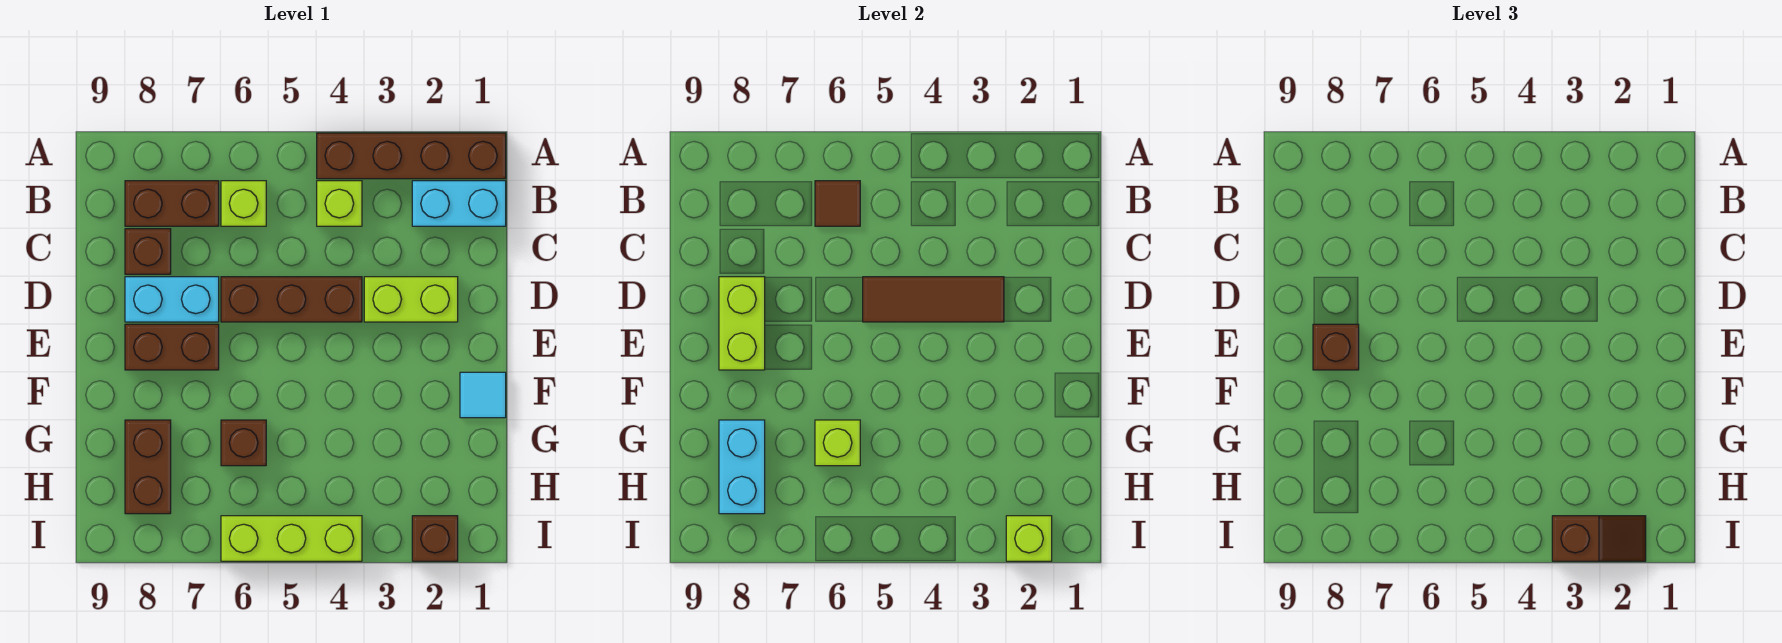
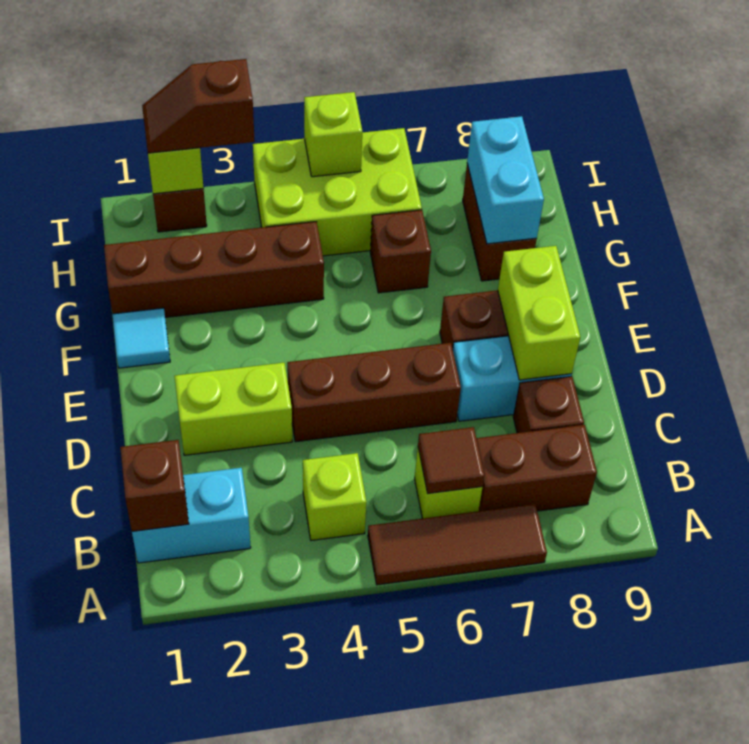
brown 1x4 brick [317,133,506,179] -> brown 1x4 brick moved to [104,222,324,317]
brown 1x3 tile [863,277,1004,322] -> brown 1x3 tile moved to [368,504,547,585]
brown 1x1 brick [1313,324,1359,370] -> brown 1x1 brick moved to [120,440,189,531]
lime 1x1 brick [815,420,860,466] -> lime 1x1 brick moved to [304,92,362,177]
lime 1x3 brick [221,516,362,561] -> lime 2x3 brick [253,128,422,256]

